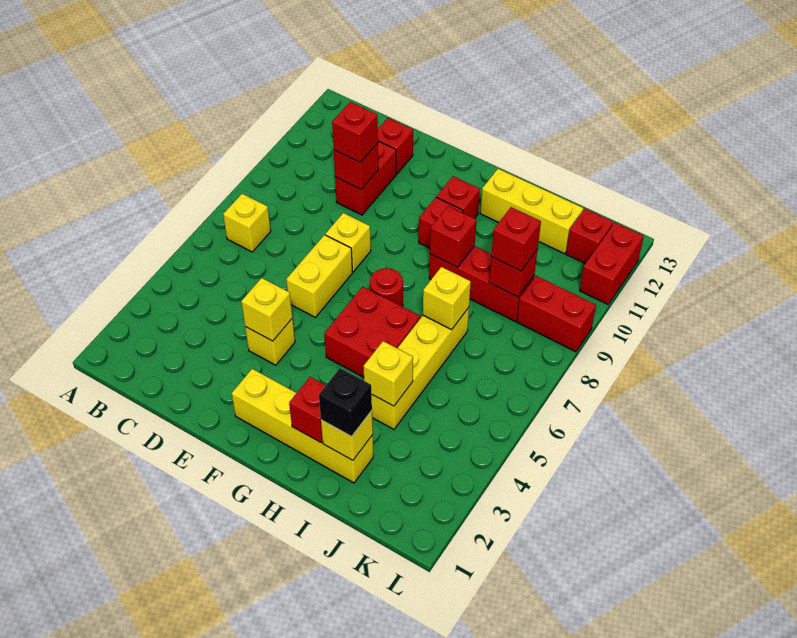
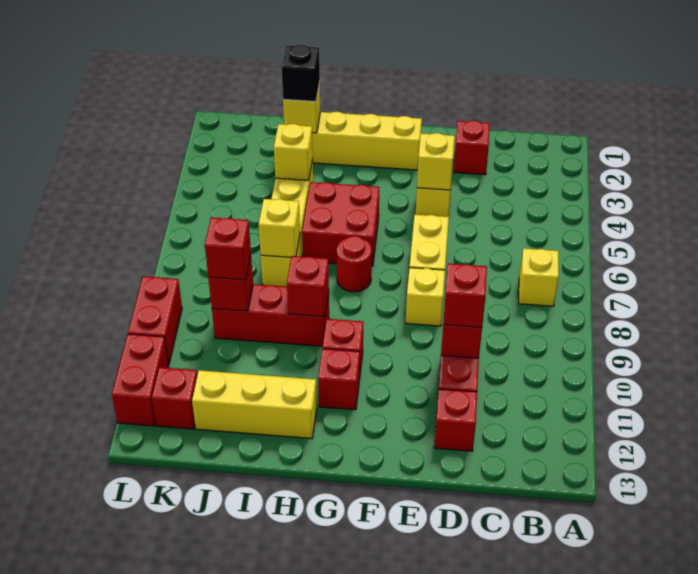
red 1x1 brick [289,377,326,443] -> red 1x1 brick moved to [454,120,490,175]
red 1x2 brick [517,276,596,352] -> red 1x2 brick turned to [128,276,182,364]

